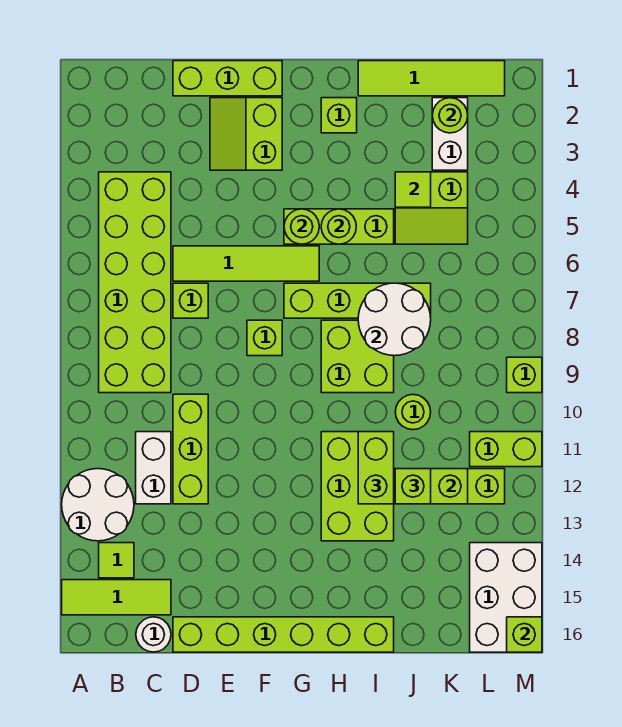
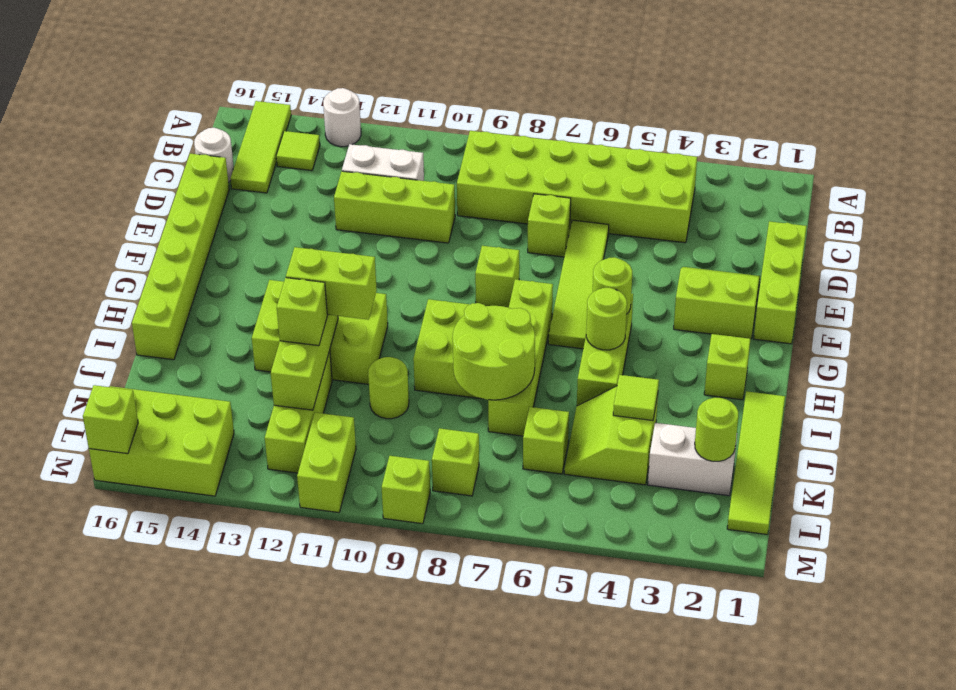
white 2x2 round brick [62,469,134,541] -> white 1x1 round brick [323,88,361,147]
white 2x2 round brick [358,283,431,356] -> lime 2x2 round brick [453,303,535,400]
none -> lime 1x1 brick [523,407,569,474]
none -> lime 1x1 brick [432,428,479,496]
white 2x3 brick [470,543,542,652] -> lime 2x3 brick [89,386,234,496]

